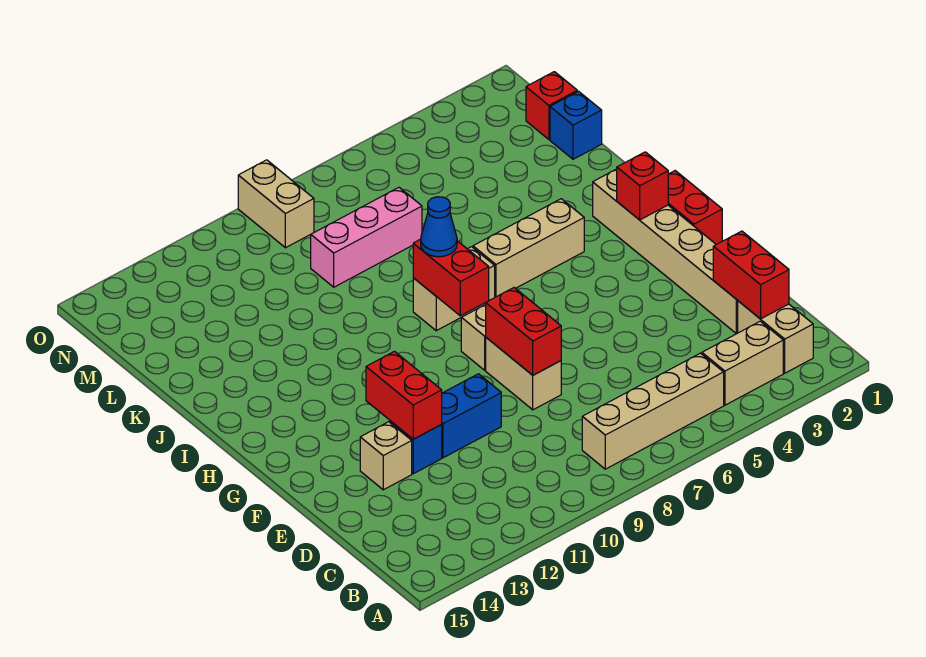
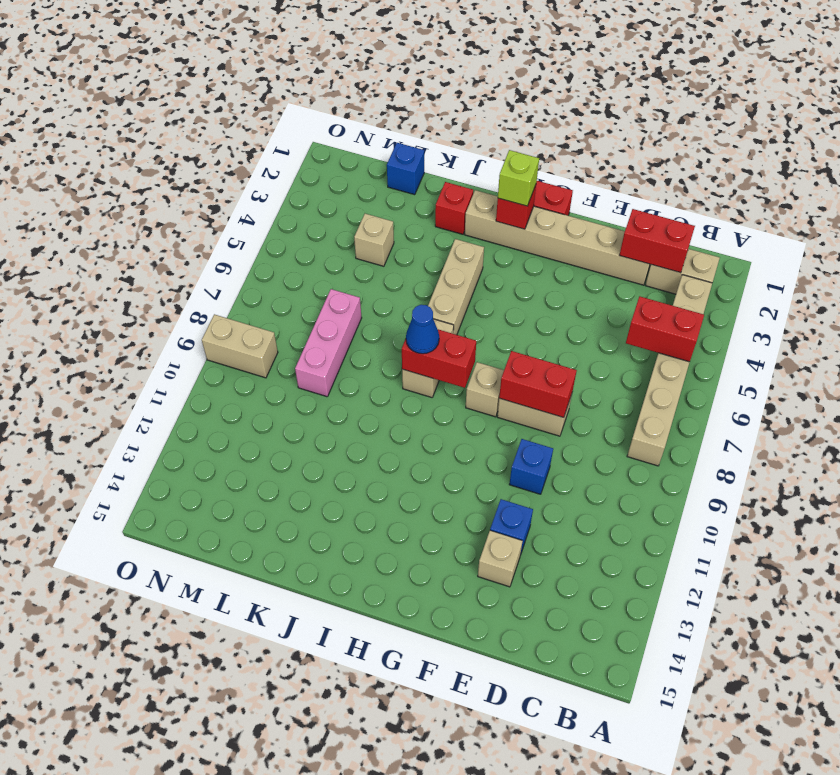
blue 1x2 brick [441,374,501,458] -> blue 1x1 brick [509,439,553,494]
red 1x2 brick [366,351,442,439] -> red 1x2 brick moved to [626,296,704,362]
none -> lime 1x1 brick [498,150,539,206]
none -> tan 1x1 brick [354,214,394,266]
red 1x1 brick [526,72,577,139] -> red 1x1 brick moved to [435,182,473,234]

